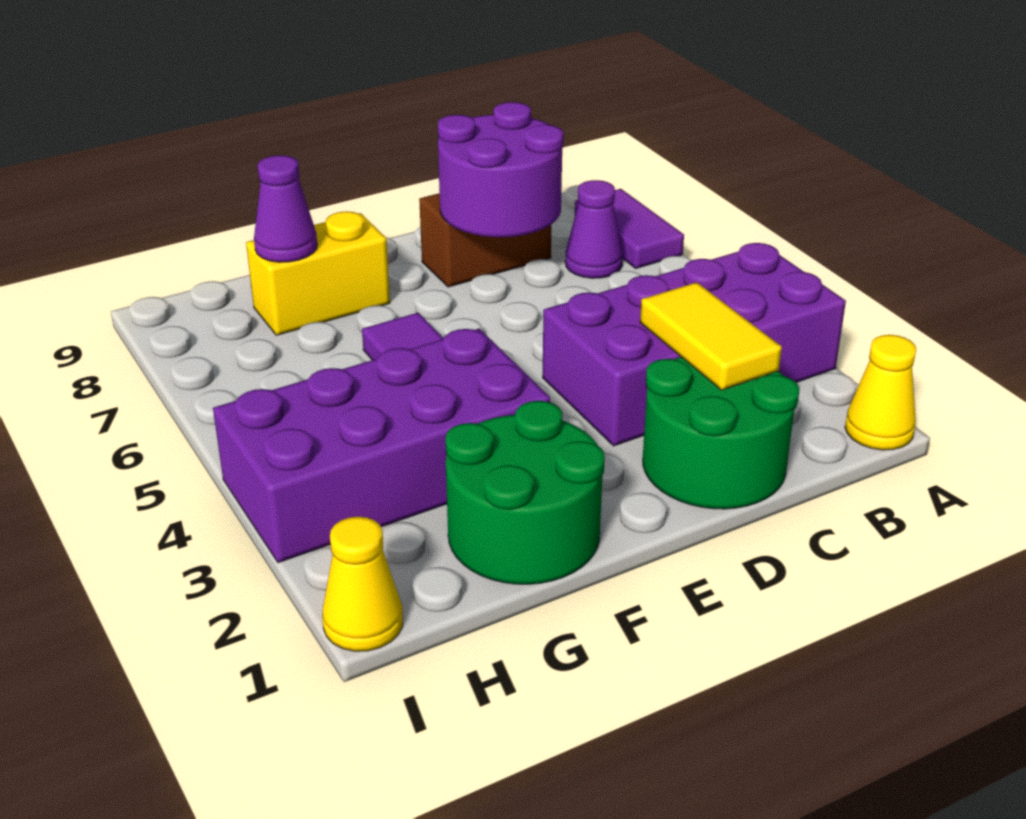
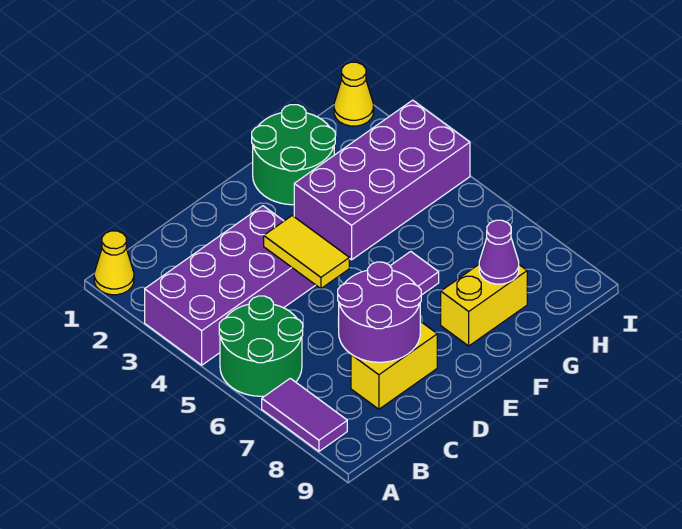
purple 1x1 cone [565,180,623,278] -> none
green 2x2 round brick [643,357,799,509] -> green 2x2 round brick moved to [219,296,303,396]
yellow 1x2 tile [640,282,782,390] -> yellow 1x2 tile moved to [264,216,349,289]
brown 1x2 brick [419,193,551,287] -> yellow 1x2 brick [351,321,437,409]

